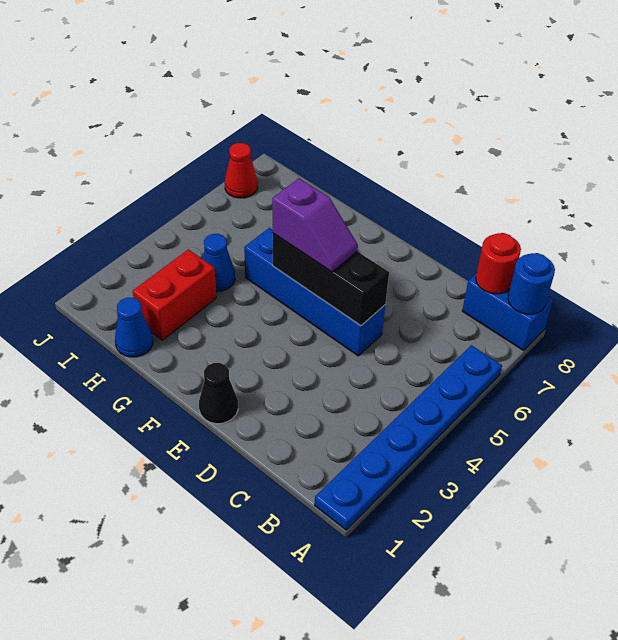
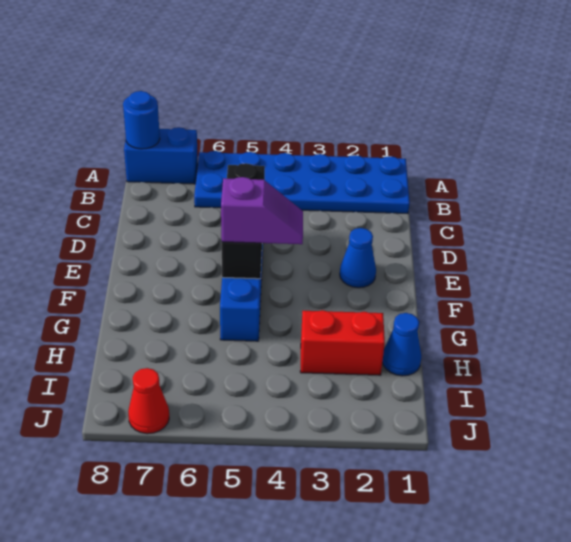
blue 1x6 plate [315,345,502,530] -> blue 2x6 plate [194,151,410,214]
blue 1x2 brick [462,273,553,350] -> blue 1x2 brick turned to [124,127,198,184]
red 1x1 round brick [476,233,521,294] -> none
black 1x1 cone [199,363,238,424] -> none
purple 1x2 slope [272,178,358,272] -> purple 1x2 slope turned to [221,177,303,244]
blue 1x1 cone [203,234,235,292] -> blue 1x1 cone moved to [340,228,376,288]

